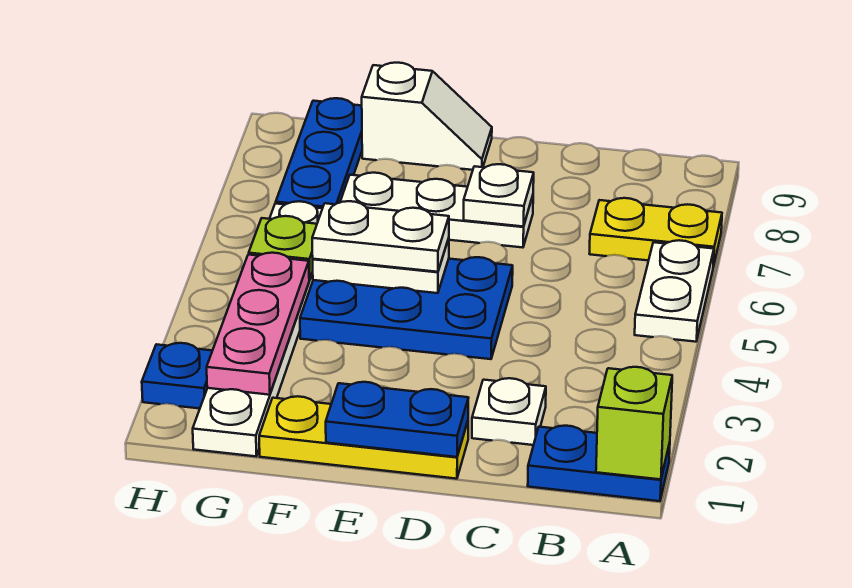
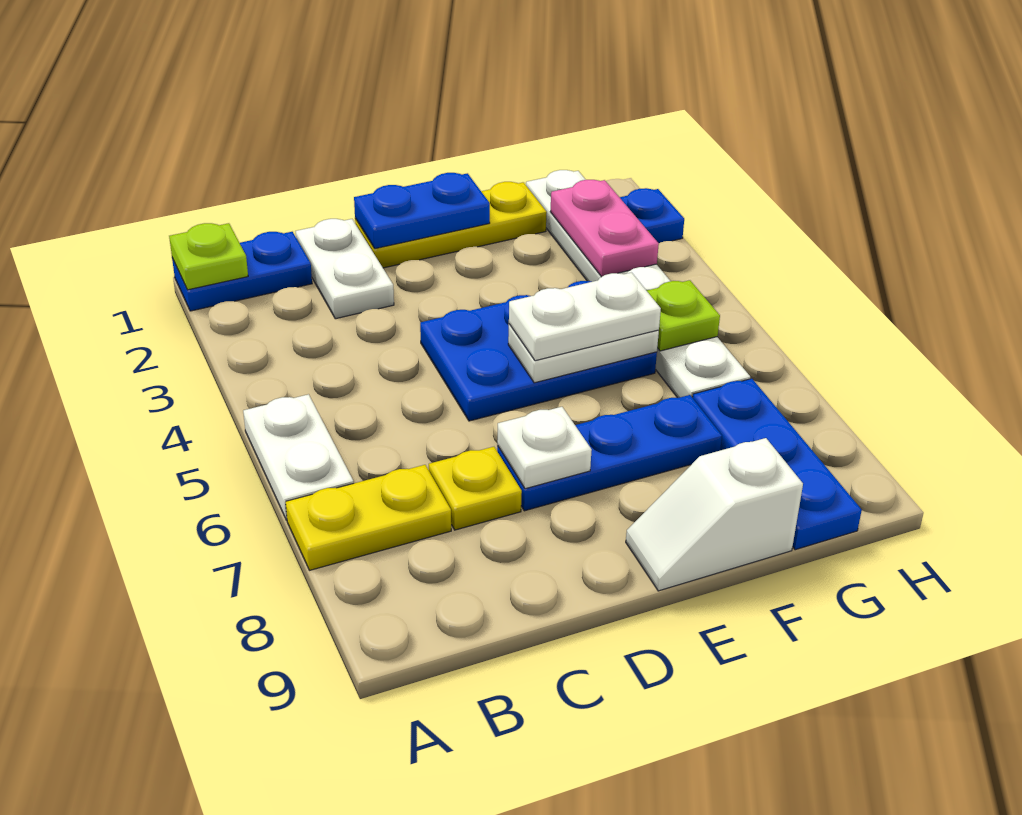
lime 1x1 brick [596,367,672,479] -> lime 1x1 plate [169,223,248,290]
white 1x1 plate [472,378,546,445] -> white 1x2 plate [295,219,394,319]
none -> yellow 1x1 plate [429,447,522,530]
white 1x3 plate [340,173,533,248] -> blue 1x3 plate [497,395,722,511]
pink 1x3 plate [207,253,309,395] -> pink 1x2 plate [550,180,659,277]

